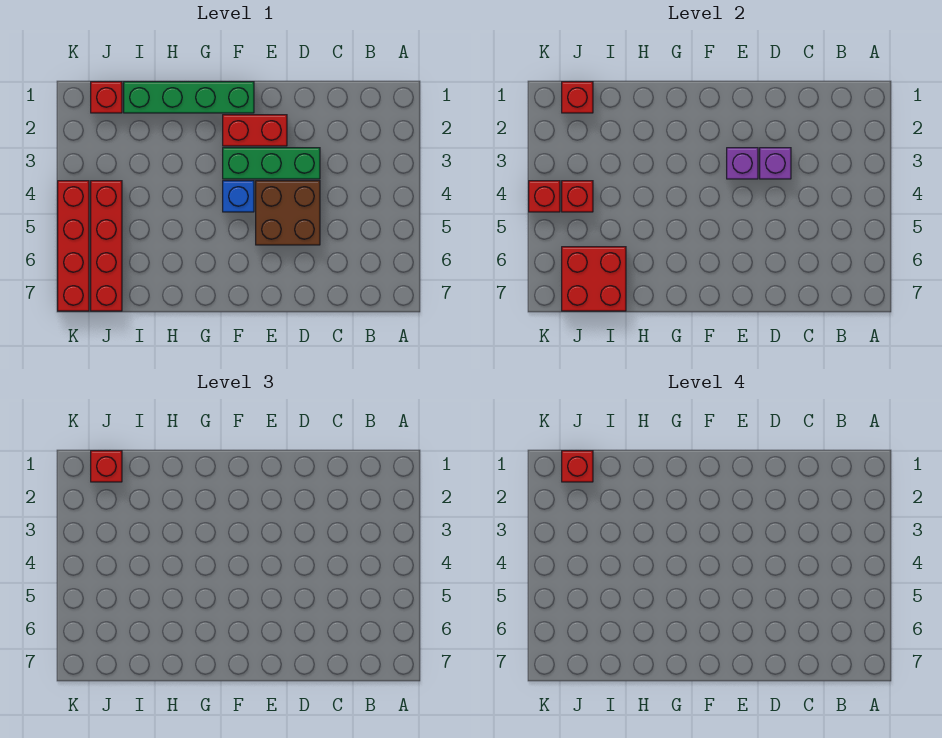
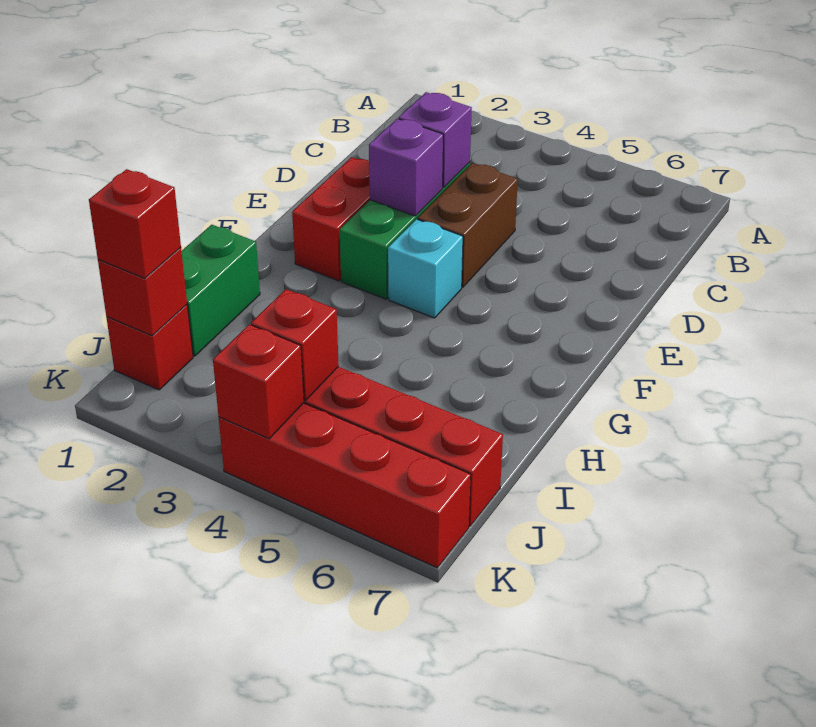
brown 2x2 brick [256,181,320,245] -> brown 1x2 brick [418,163,518,287]
green 1x4 brick [124,82,254,113] -> green 1x2 brick [182,225,260,356]
blue 1x1 brick [223,181,254,212] -> cyan 1x1 brick [388,219,463,318]
red 2x2 brick [562,247,626,311] -> none
red 1x1 brick [562,451,593,482] -> none

